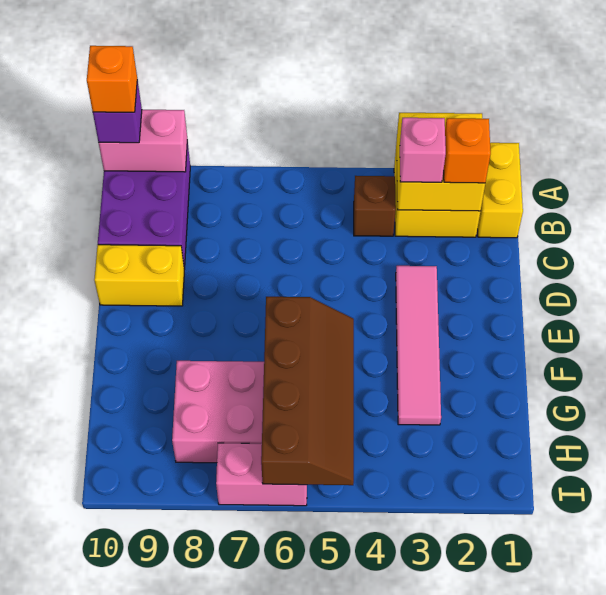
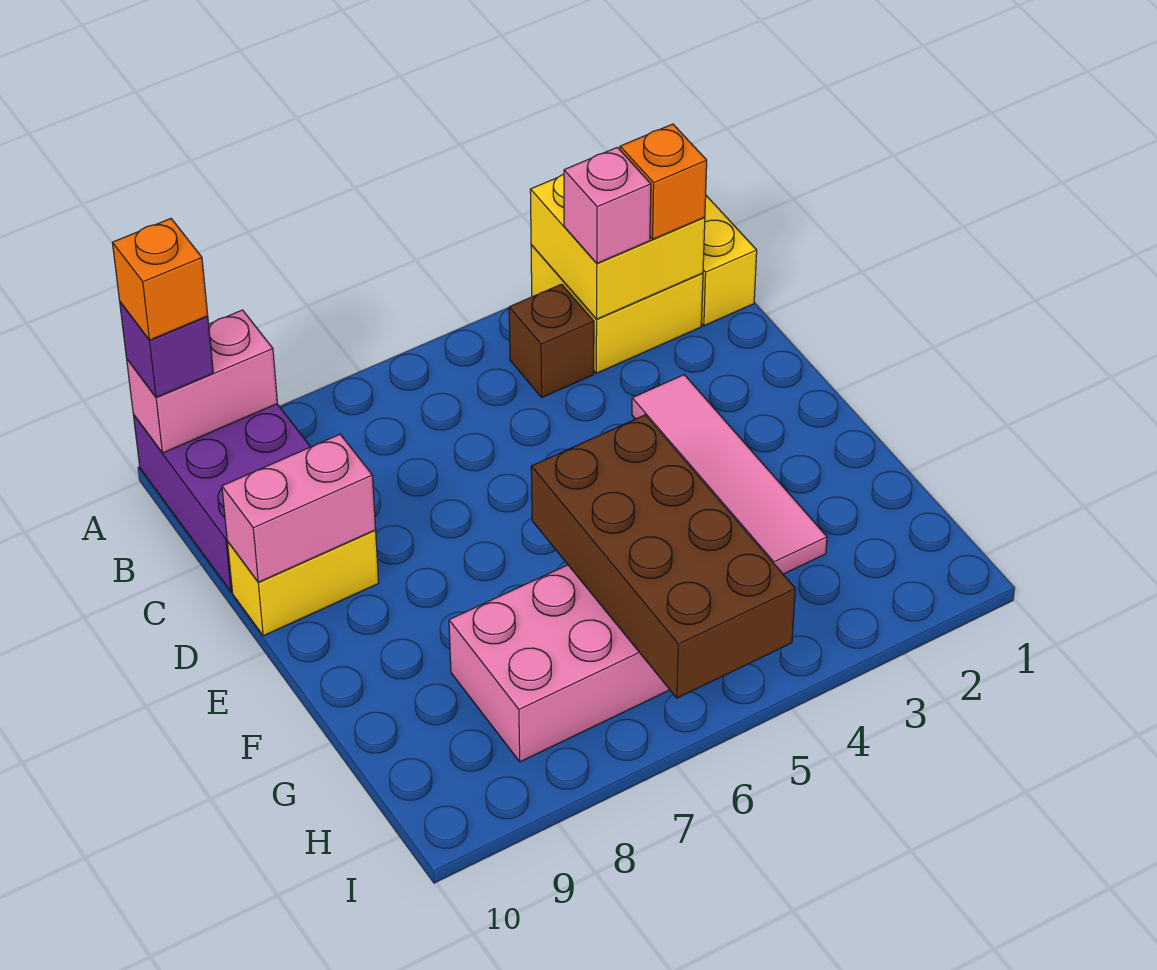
brown 2x4 slope [261,297,354,485] -> brown 2x4 brick [531,415,795,698]
pink 1x2 brick [216,443,307,506] -> pink 1x2 brick moved to [222,434,376,582]

